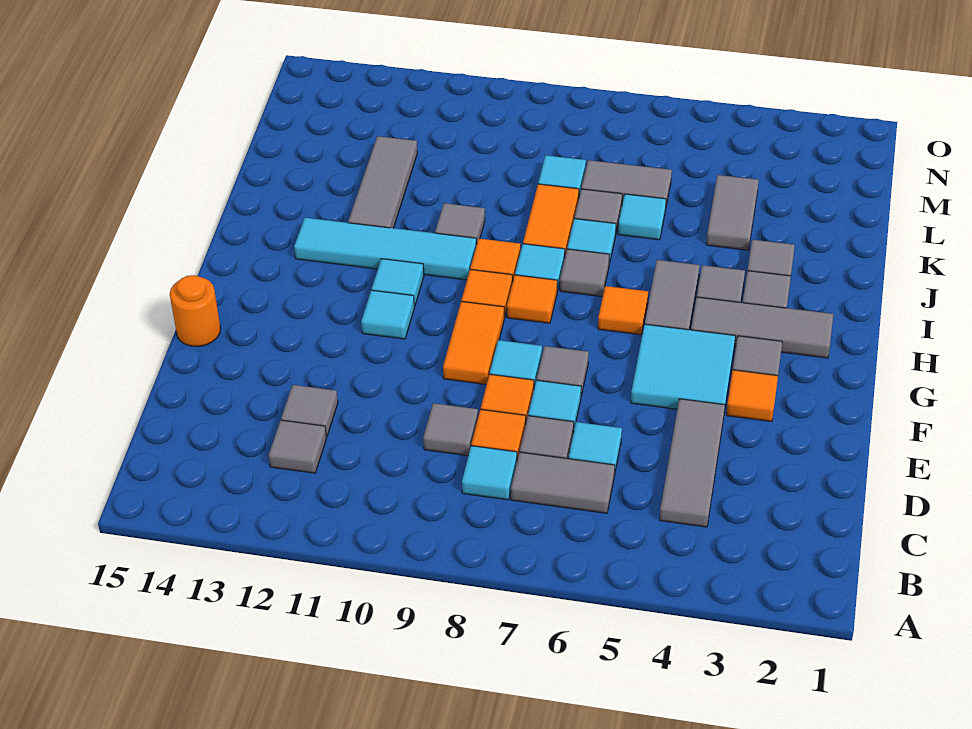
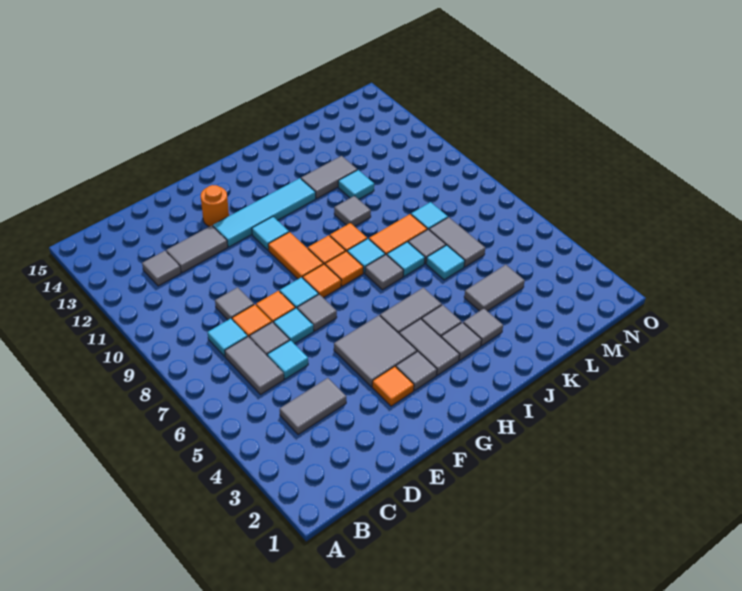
grey 1x3 tile [660,399,725,527] -> grey 1x2 tile [280,378,346,435]
grey 1x1 tile [281,385,338,437] -> grey 1x2 tile [166,226,228,273]
cyan 2x2 tile [631,324,735,412] -> grey 2x2 tile [334,315,417,387]
orange 1x2 tile [443,301,505,385] -> orange 1x2 tile turned to [268,232,323,279]
orange 1x1 round brick [170,275,221,346] -> orange 1x1 round brick moved to [201,185,229,227]
grey 1x3 tile [691,297,833,358] -> grey 1x2 tile [399,319,460,375]
orange 1x1 tile [598,286,648,335] -> orange 1x1 tile moved to [303,264,341,298]
cyan 1x1 tile [372,259,424,306] -> cyan 1x1 tile moved to [338,170,374,199]
cyan 1x4 tile [294,218,477,280] -> cyan 1x4 tile turned to [213,178,316,247]
grey 1x3 tile [348,136,417,228] -> grey 1x2 tile [301,156,357,198]

